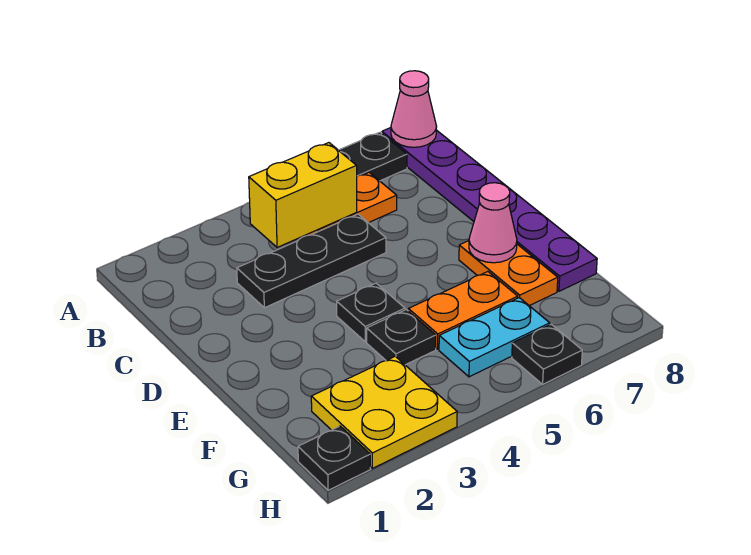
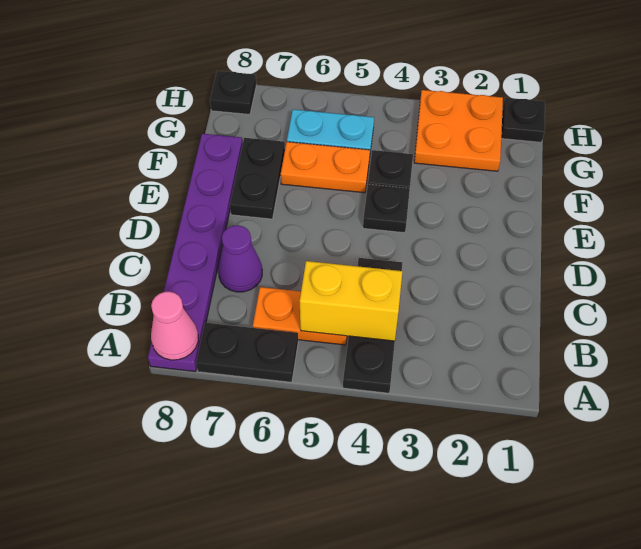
black 1x3 plate [237,214,386,308] -> black 1x3 plate turned to [343,258,402,393]
none -> purple 1x1 cone [218,225,262,292]
orange 1x2 plate [459,241,558,306] -> black 1x2 plate [230,138,285,219]
pink 1x1 cone [469,183,517,263] -> none
yellow 2x2 plate [311,356,457,468] -> orange 2x2 plate [414,90,503,171]
black 1x1 plate [512,324,582,384] -> black 1x1 plate moved to [210,71,256,114]

